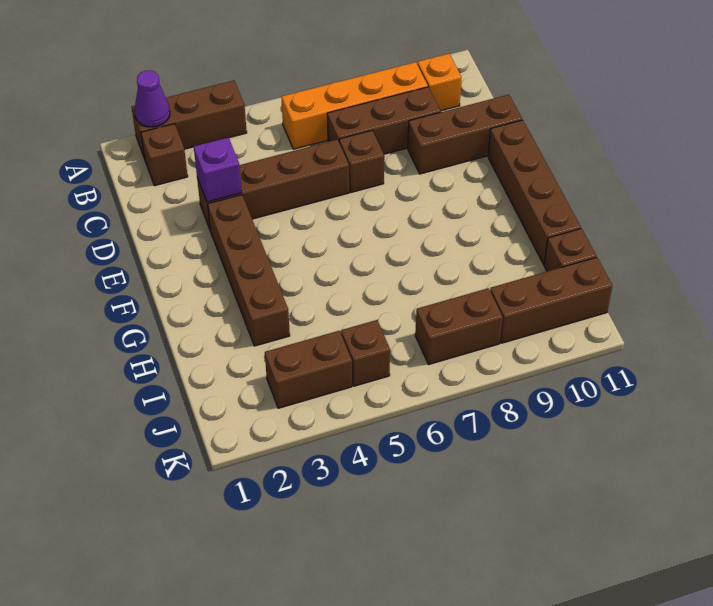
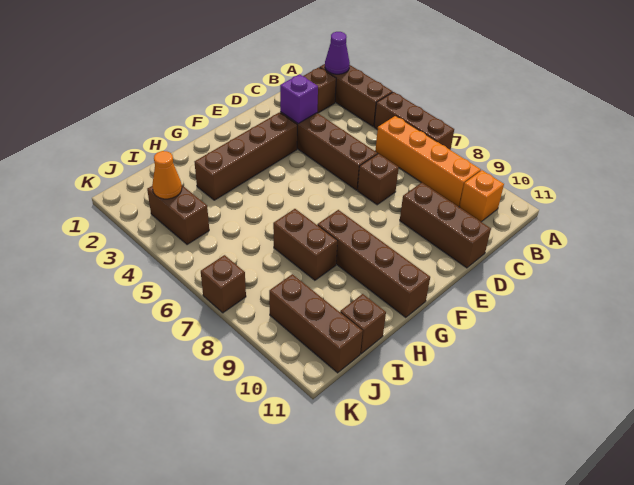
brown 1x3 brick [327,87,441,154] -> brown 1x3 brick moved to [374,92,454,150]
brown 1x4 brick [488,120,581,264] -> brown 1x4 brick turned to [317,210,430,318]
none -> orange 1x1 cone [152,151,182,199]
brown 1x1 brick [341,320,390,386] -> brown 1x1 brick moved to [201,255,246,313]
brown 1x2 brick [415,288,503,365] -> brown 1x2 brick moved to [273,209,337,280]

